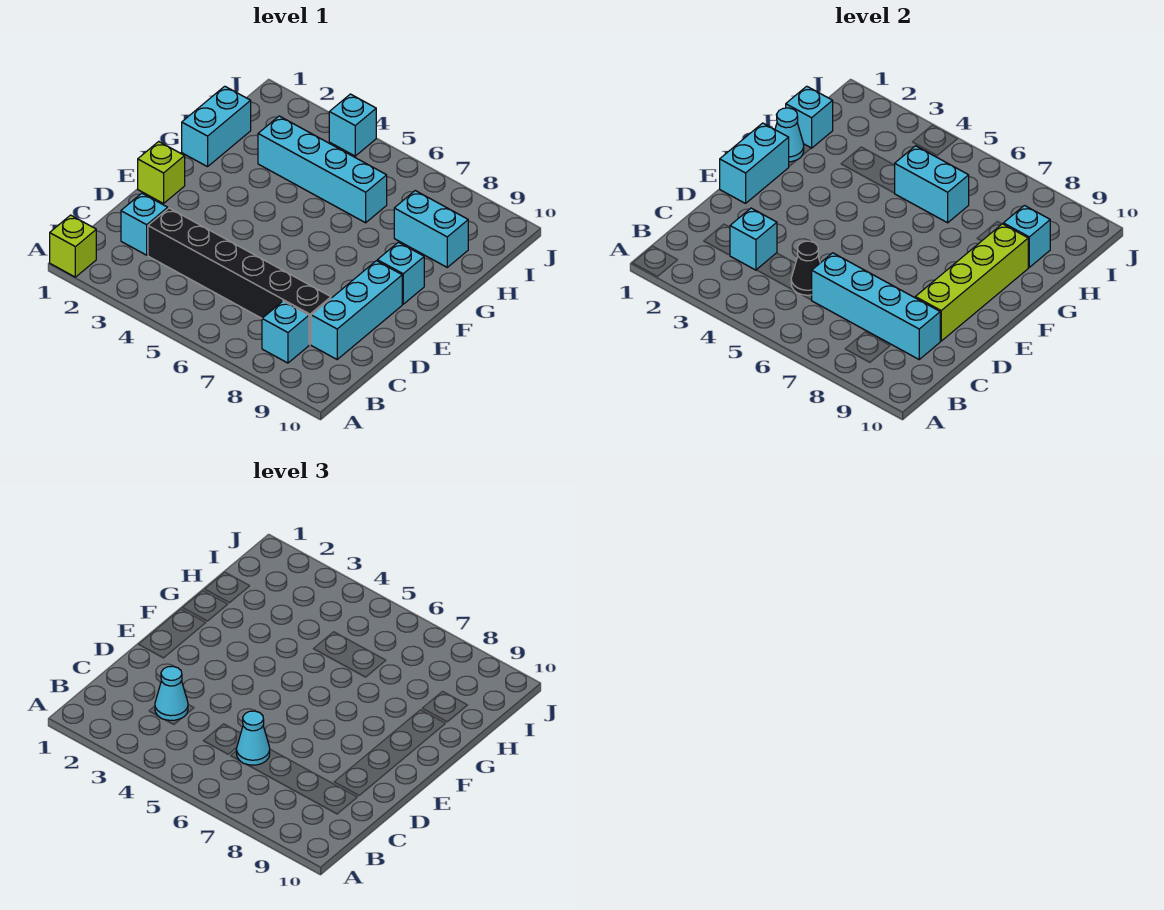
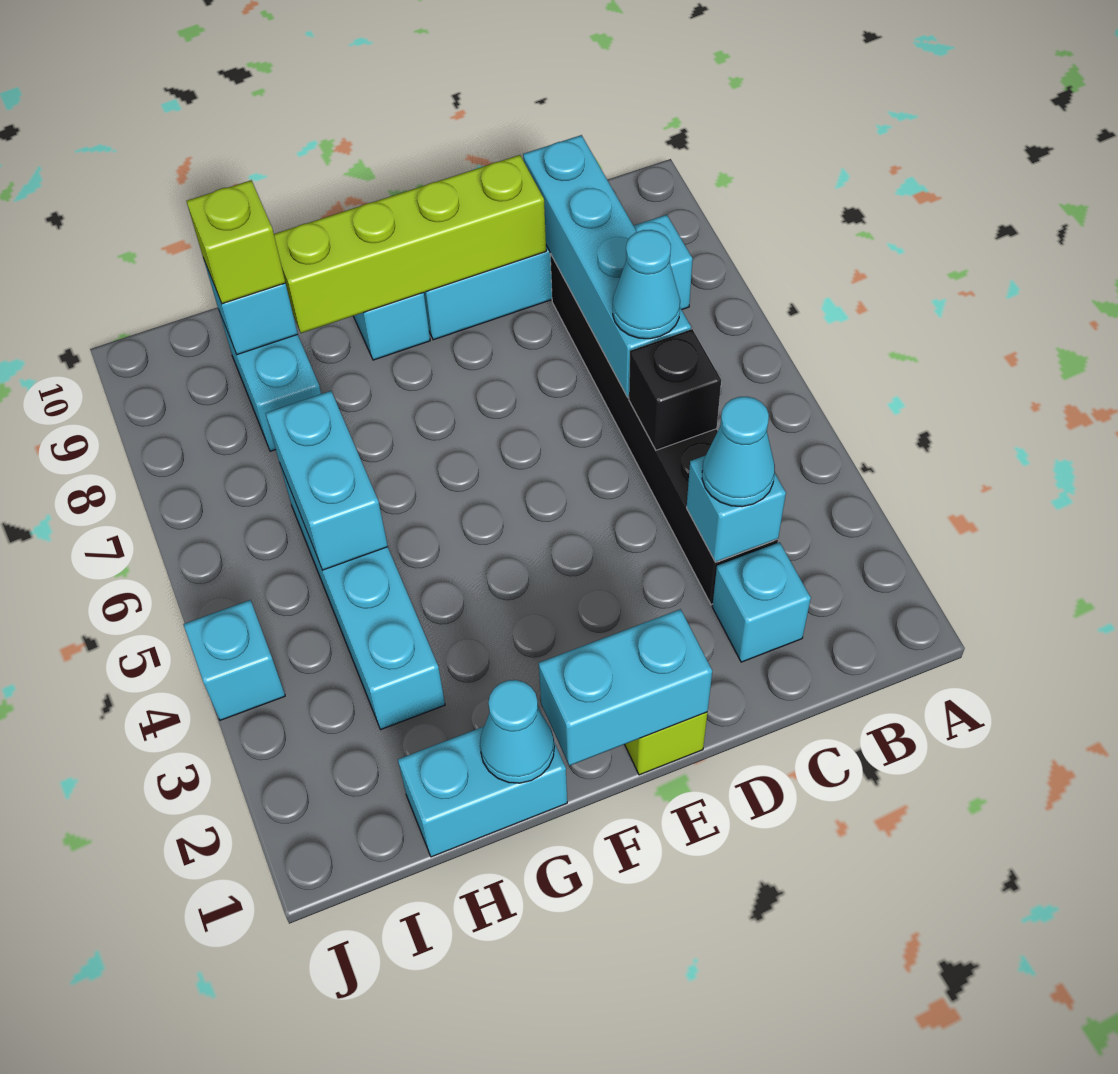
lime 1x1 brick [50,215,96,277] -> lime 1x1 brick moved to [186,180,285,304]
black 1x1 cone [791,241,820,295] -> black 1x1 brick [629,329,721,450]
cyan 1x1 brick [786,86,833,148] -> none

